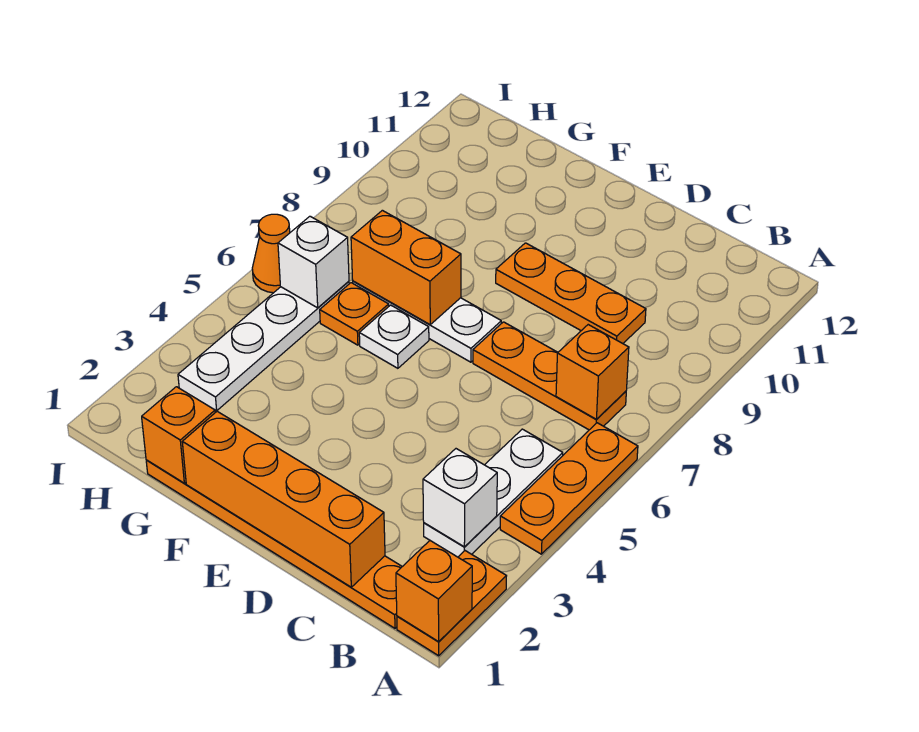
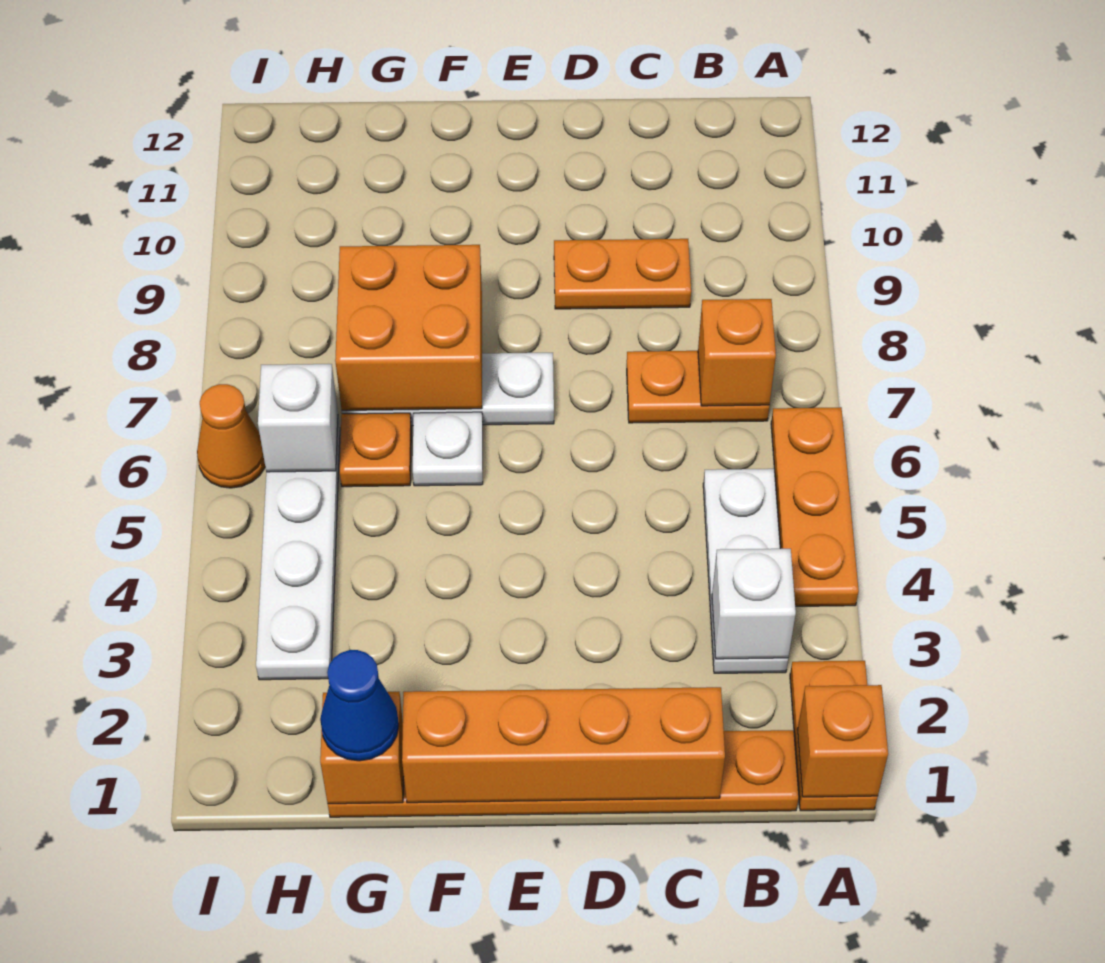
orange 1x3 plate [473,322,626,430] -> orange 1x2 plate [627,351,769,423]
orange 1x3 plate [496,243,646,343] -> orange 1x2 plate [554,239,691,309]
orange 1x2 brick [351,210,461,324] -> orange 2x2 brick [335,245,482,410]
none -> blue 1x1 cone [320,650,399,761]

